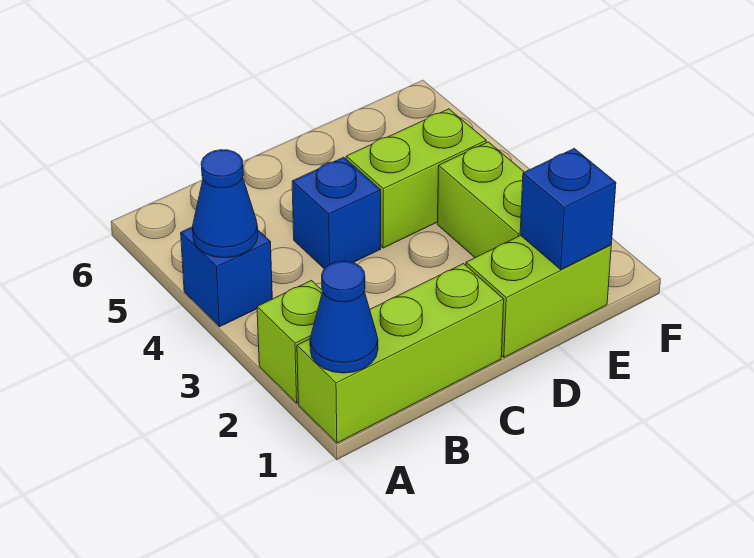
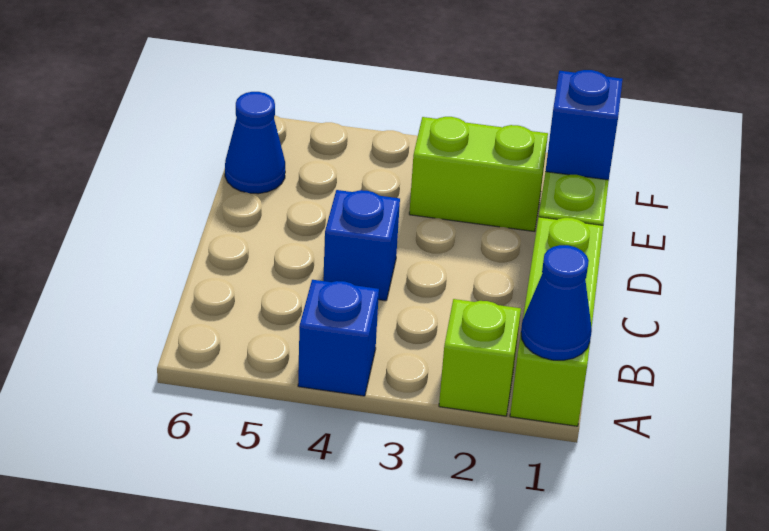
blue 1x1 cone [193,150,258,258] -> blue 1x1 cone moved to [225,92,285,194]
lime 1x2 brick [346,109,486,248] -> none

